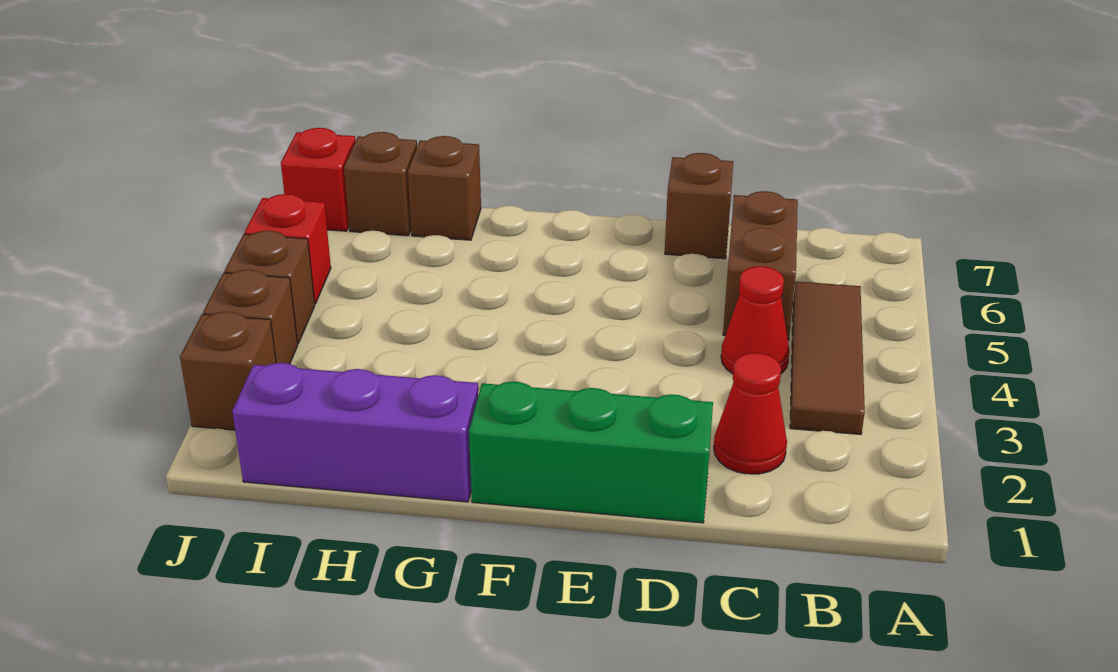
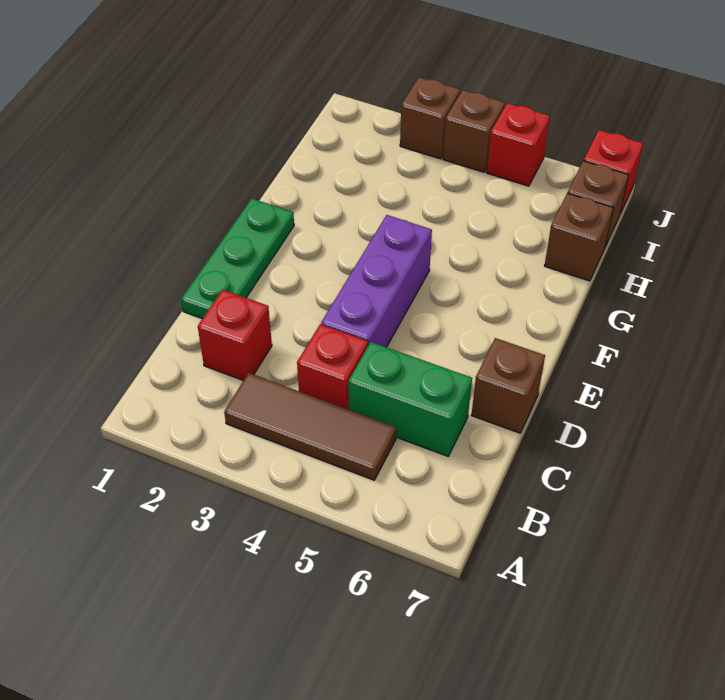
red 1x1 cone [714,353,787,474] -> red 1x1 brick [198,290,272,381]
red 1x1 cone [721,266,789,374] -> red 1x1 brick [297,324,368,409]
brown 1x2 brick [723,191,798,340] -> green 1x2 brick [348,342,472,456]
green 1x3 brick [469,382,713,523] -> green 1x3 plate [181,199,294,319]
purple 1x3 brick [232,363,478,502] -> purple 1x3 brick moved to [321,215,432,347]
brown 1x1 brick [180,311,276,430] -> none

